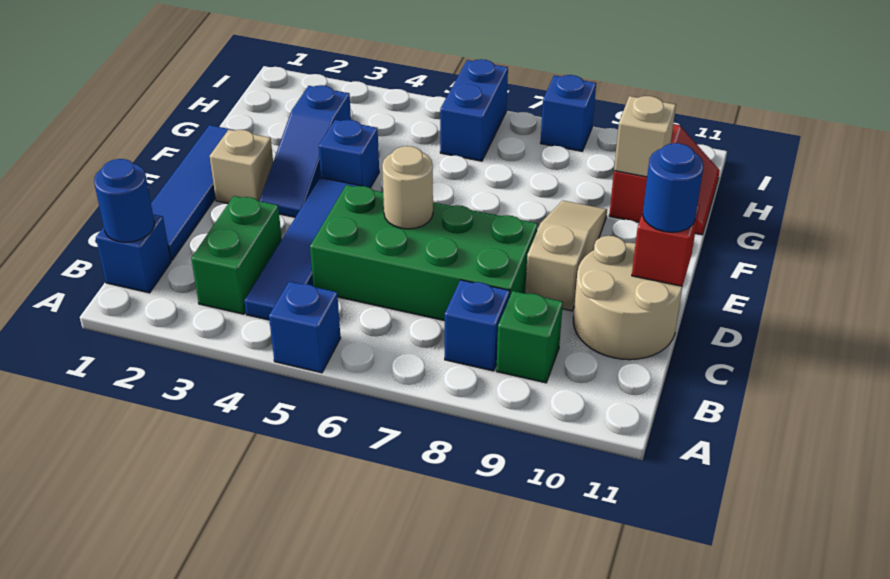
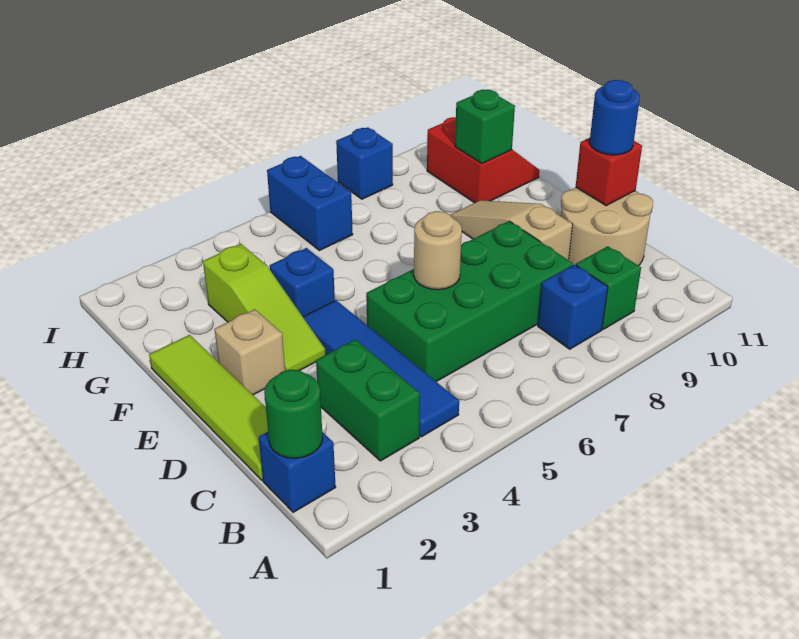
blue 1x1 brick [269,282,341,373] -> none
blue 1x1 round brick [94,159,154,242] -> green 1x1 round brick [264,370,323,458]
blue 1x4 tile [151,125,235,260] -> lime 1x4 tile [149,335,268,480]
blue 1x3 slope [259,85,351,217] -> lime 1x3 slope [203,244,326,371]
tan 1x1 brick [614,96,676,177] -> green 1x1 brick [455,90,515,164]

